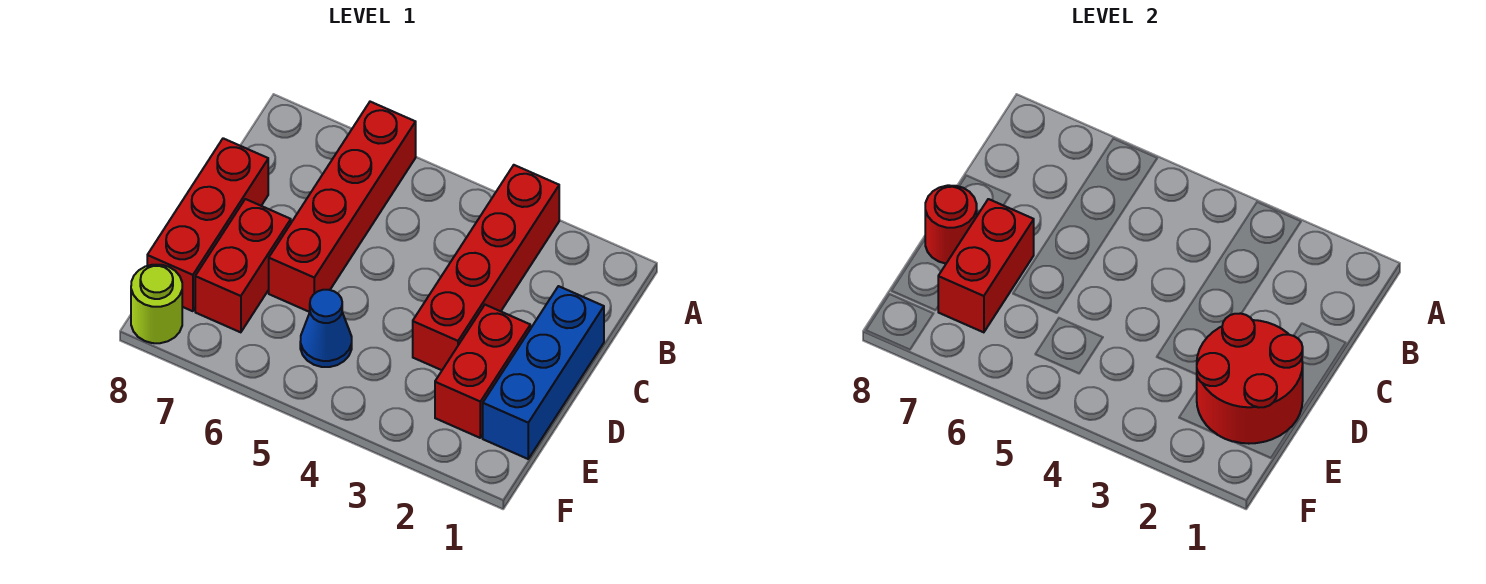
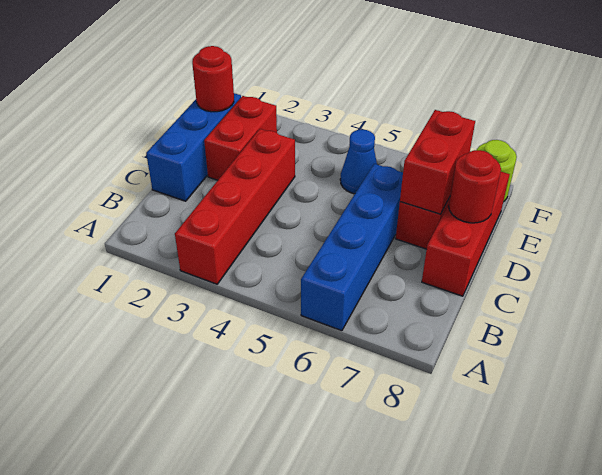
red 1x4 brick [269,102,416,312] -> blue 1x4 brick [301,164,403,331]
red 2x2 round brick [1197,313,1303,444] -> red 1x1 round brick [192,46,234,112]

